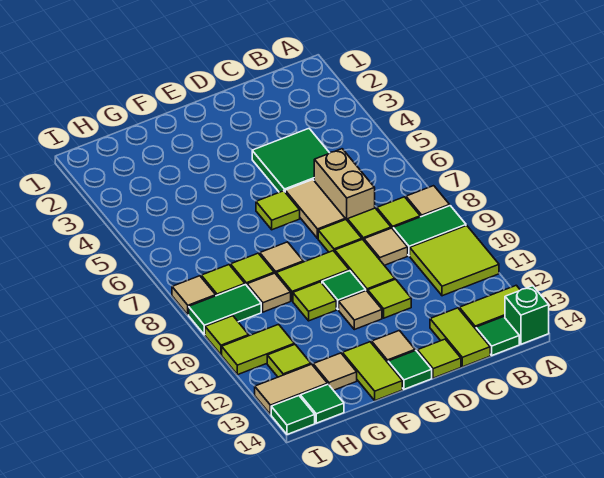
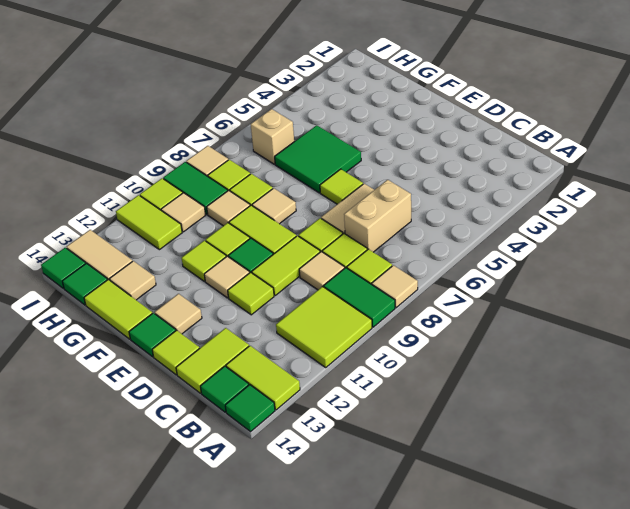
green 1x1 brick [505,286,549,344] -> green 1x1 tile [225,385,275,432]
green 2x2 tile [252,129,329,192] -> green 2x2 tile moved to [275,125,361,193]
lime 1x2 tile [342,342,402,401] -> lime 1x2 tile turned to [84,279,152,339]
none -> tan 1x1 brick [251,109,294,164]
none -> tan 1x1 tile [161,193,206,232]
lime 1x1 tile [267,344,311,377] -> lime 1x1 tile moved to [182,240,226,281]

